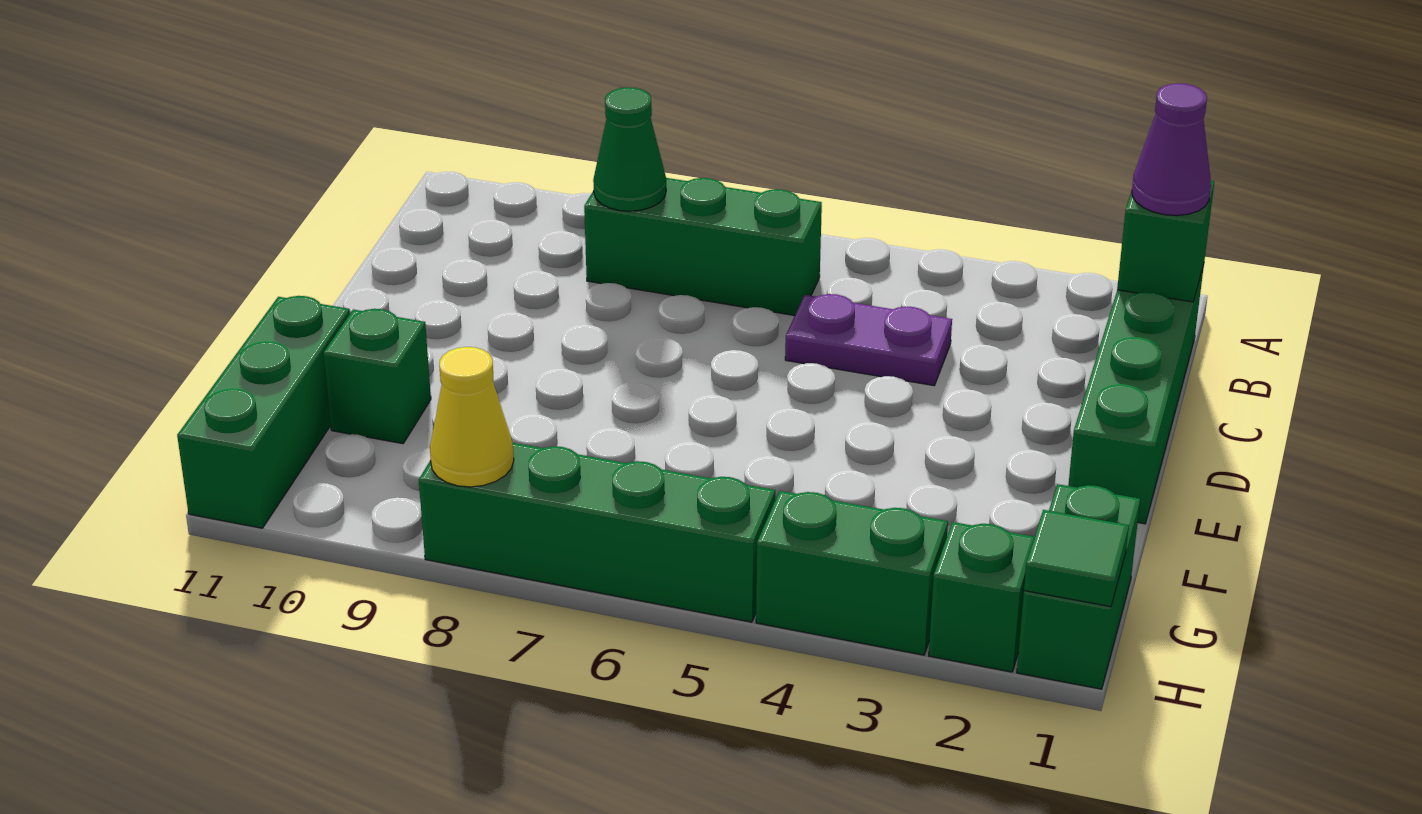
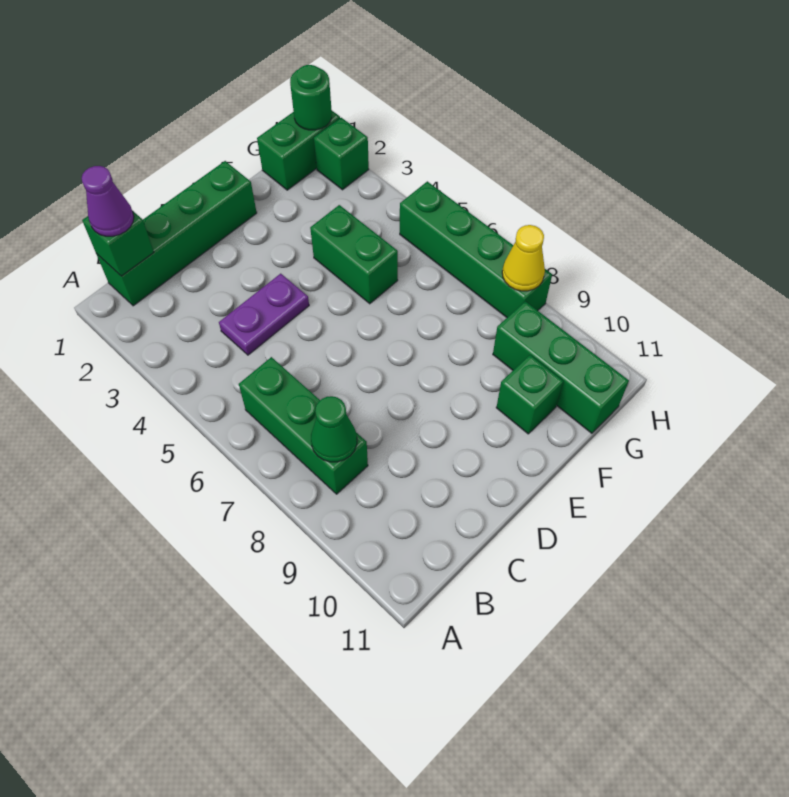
purple 1x2 plate [785,294,952,386] -> purple 1x2 plate turned to [219,274,309,355]
green 1x3 brick [177,296,350,528] -> green 1x3 brick turned to [493,301,629,433]
green 1x1 tile [1024,510,1129,607] -> green 1x1 round brick [290,65,332,130]
green 1x2 brick [756,491,948,655] -> green 1x2 brick moved to [310,205,398,304]

